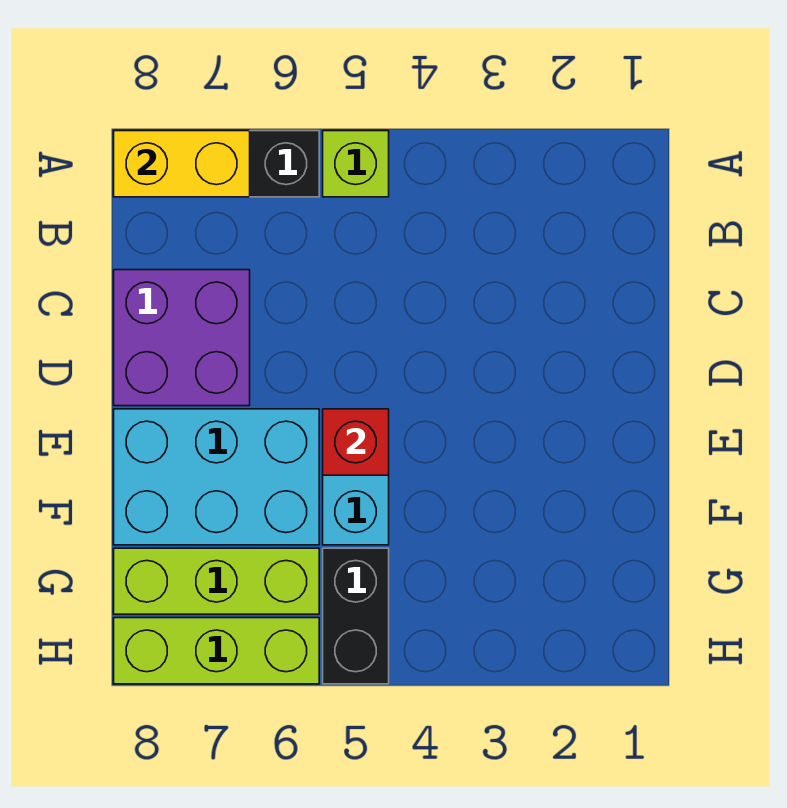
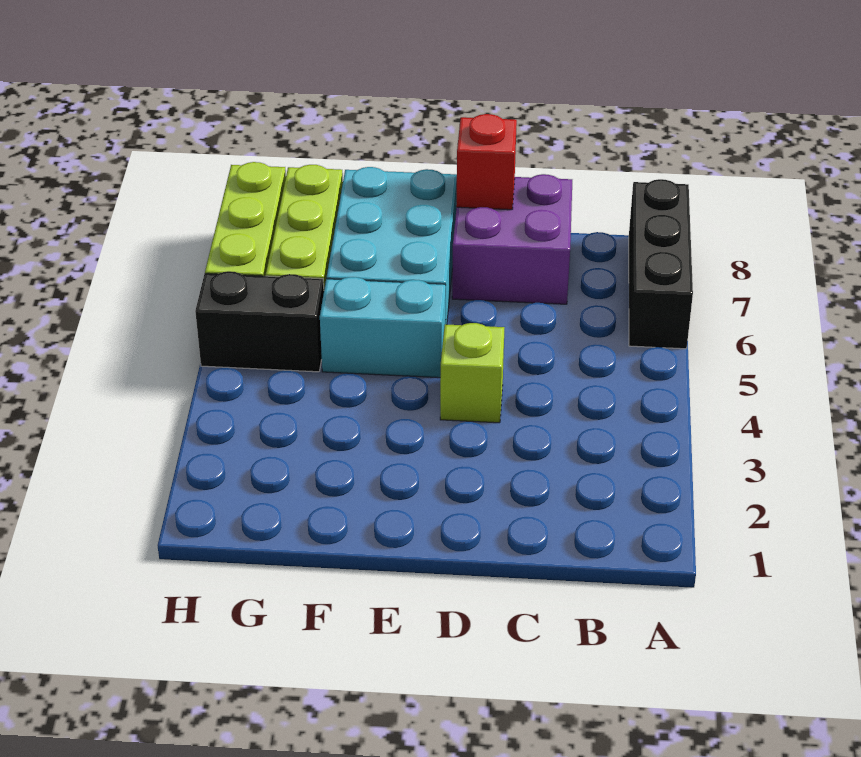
lime 1x1 brick [323,131,389,197] -> lime 1x1 brick moved to [440,323,504,423]
yellow 1x2 brick [114,131,250,197] -> none
red 1x1 brick [323,409,389,475] -> red 1x1 brick moved to [456,114,517,210]

